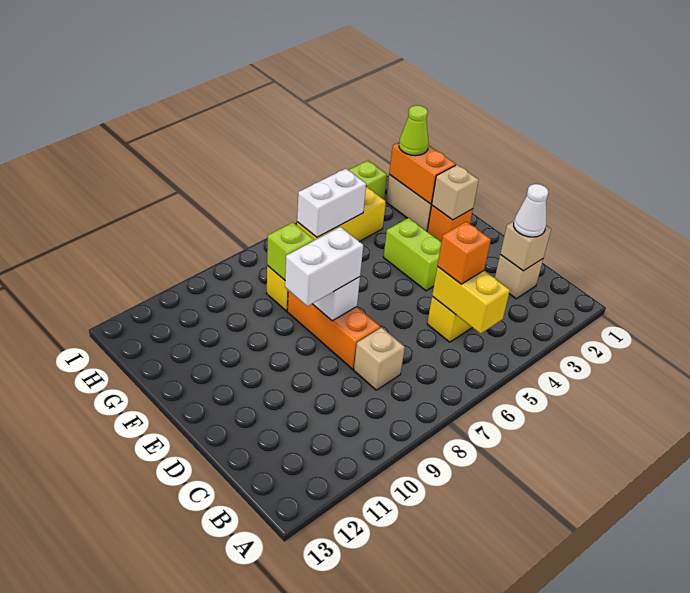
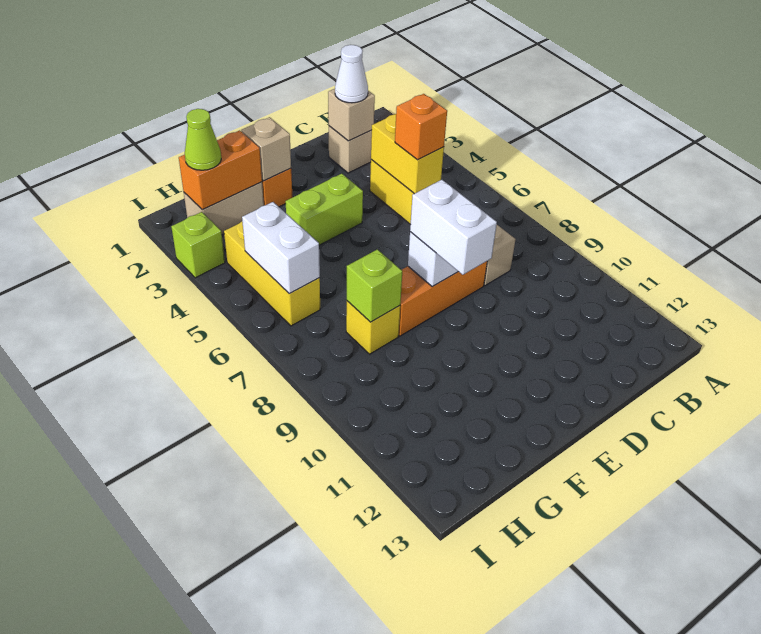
yellow 1x2 brick [432,267,510,334] -> yellow 1x2 brick turned to [371,114,444,194]

